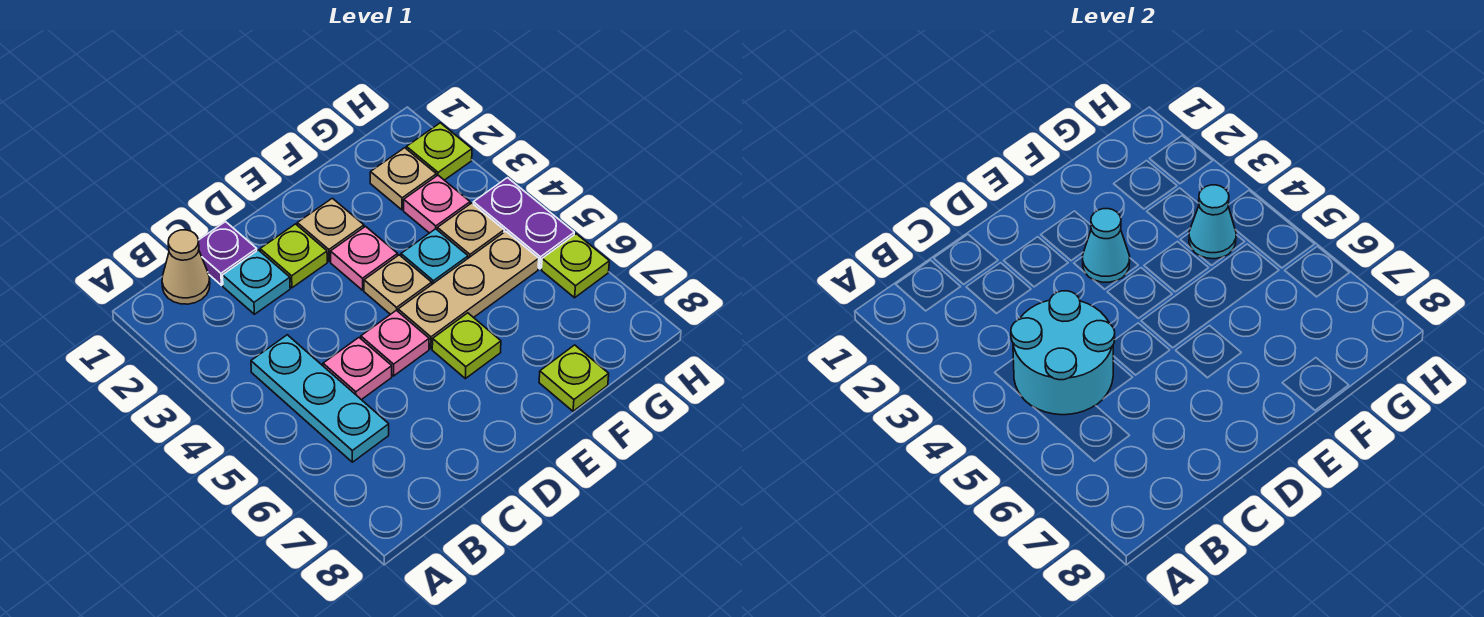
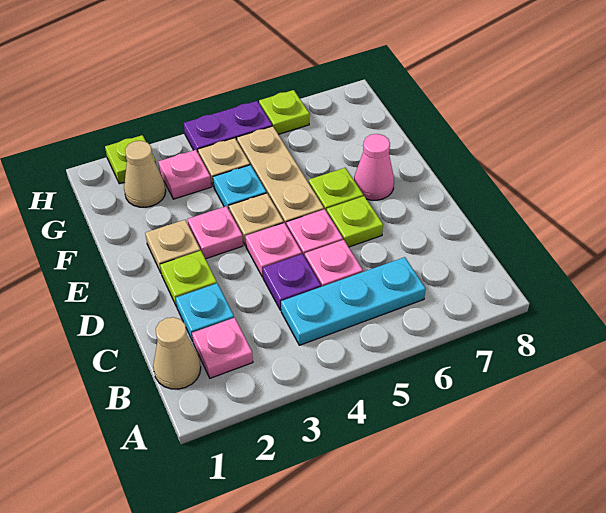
none -> pink 1x1 plate [192,318,253,378]
cyan 2x2 round brick [1011,291,1115,415] -> none
purple 1x1 plate [198,222,257,285] -> purple 1x1 plate moved to [263,254,321,310]
none -> pink 1x1 plate [245,223,302,277]
cyan 1x1 cone [1083,209,1130,282] -> none
none -> pink 1x1 cone [354,134,394,200]
lime 1x1 plate [539,345,609,411] -> lime 1x1 plate moved to [327,196,383,247]
tan 1x1 plate [370,148,436,210] -> tan 1x1 cone [124,141,166,207]
cyan 1x1 cone [1189,185,1236,259] -> none

